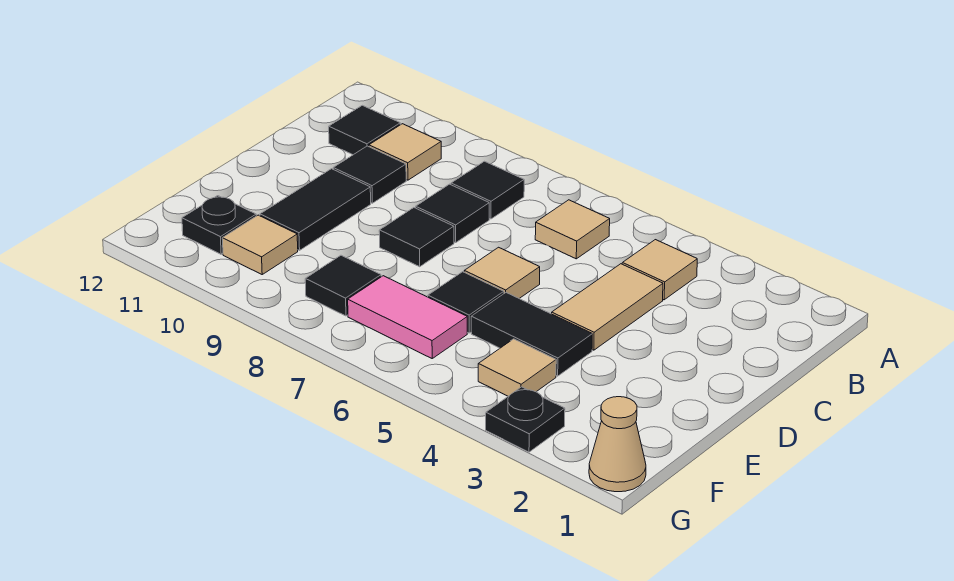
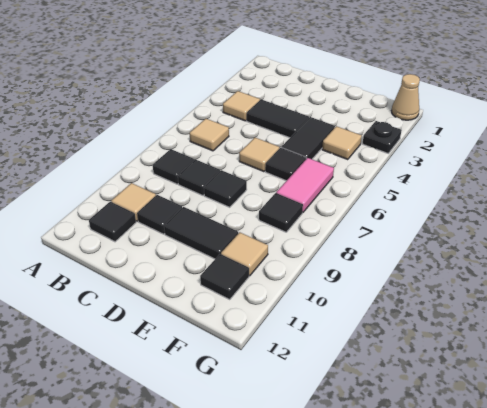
tan 1x2 tile [552,264,663,350] -> black 1x2 tile [247,99,309,138]
black 1x1 plate [182,196,256,254] -> black 1x1 tile [200,254,249,299]

